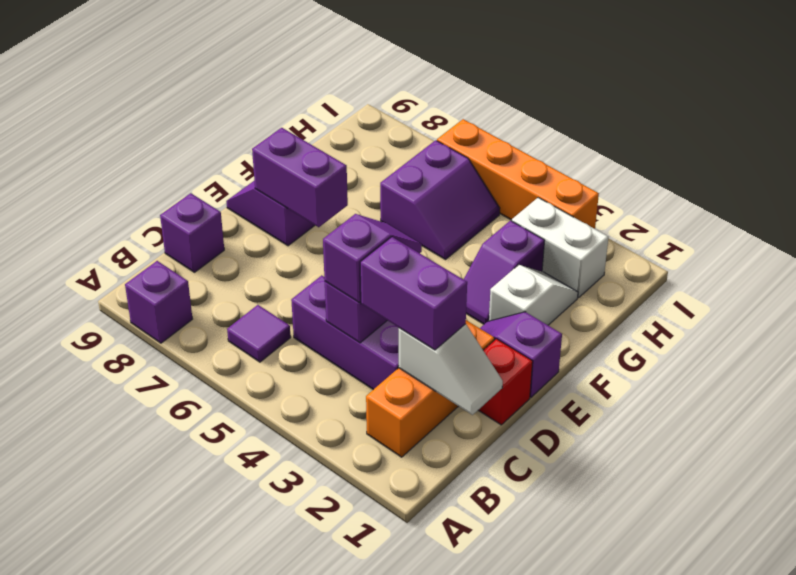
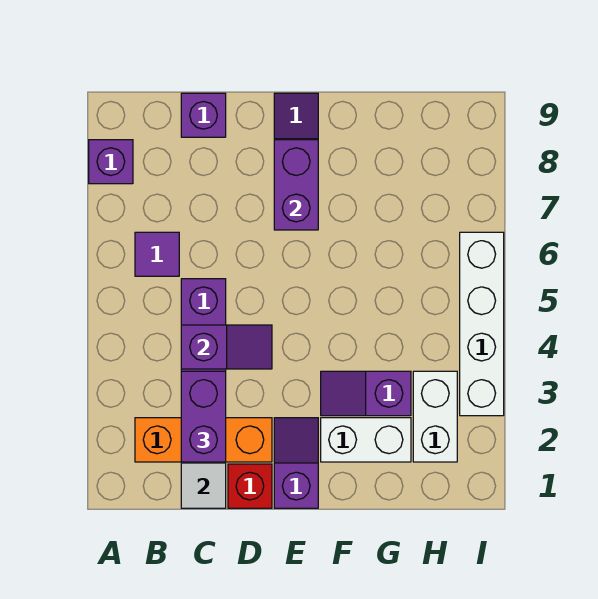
purple 1x2 slope [323,214,422,303] -> none
white 1x2 slope [489,265,578,325] -> white 1x2 brick [321,418,411,462]
purple 2x2 slope [380,140,500,260] -> none
orange 1x4 brick [437,119,599,229] -> white 1x4 brick [460,232,504,416]

